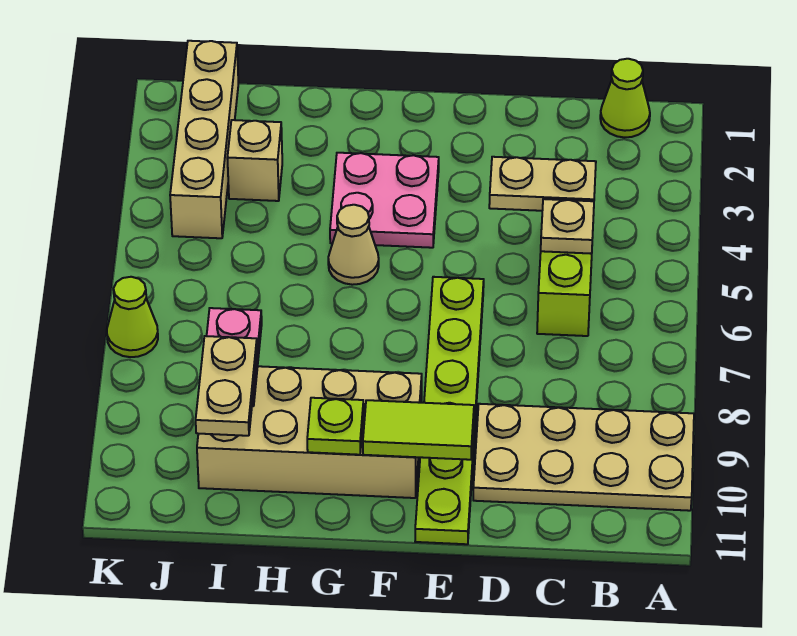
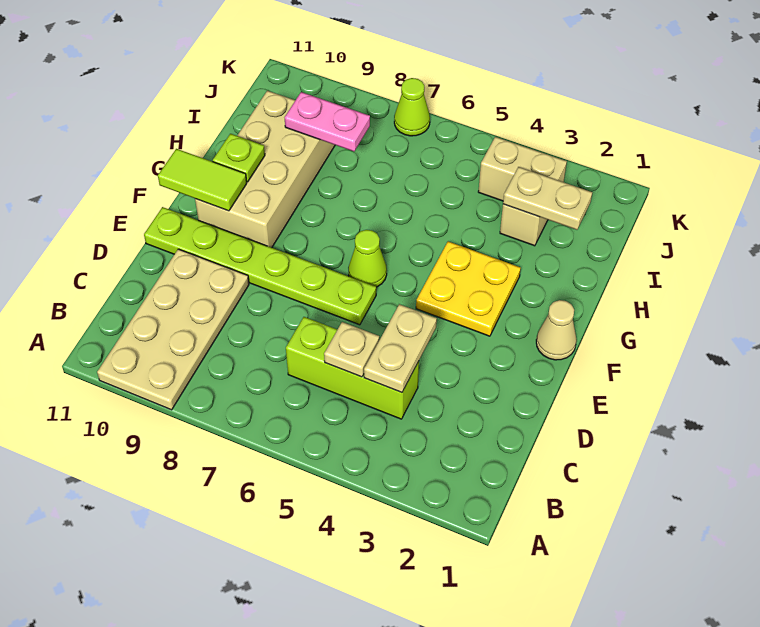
lime 1x1 cone [600,59,650,138] -> lime 1x1 cone moved to [348,230,387,287]
lime 1x2 tile [363,400,474,460] -> lime 1x2 tile turned to [158,149,247,211]
pink 2x2 plate [330,153,439,248] -> yellow 2x2 plate [416,241,521,336]
tan 1x1 cone [328,205,379,285] -> tan 1x1 cone moved to [536,300,577,360]
tan 1x2 plate [196,336,257,436] -> tan 1x2 plate moved to [503,167,592,230]
tan 1x4 brick [170,41,238,238] -> tan 1x2 brick [478,137,567,201]

